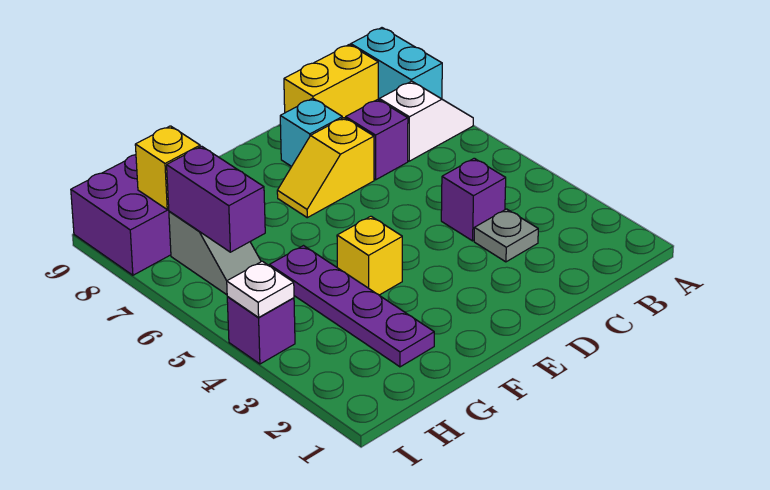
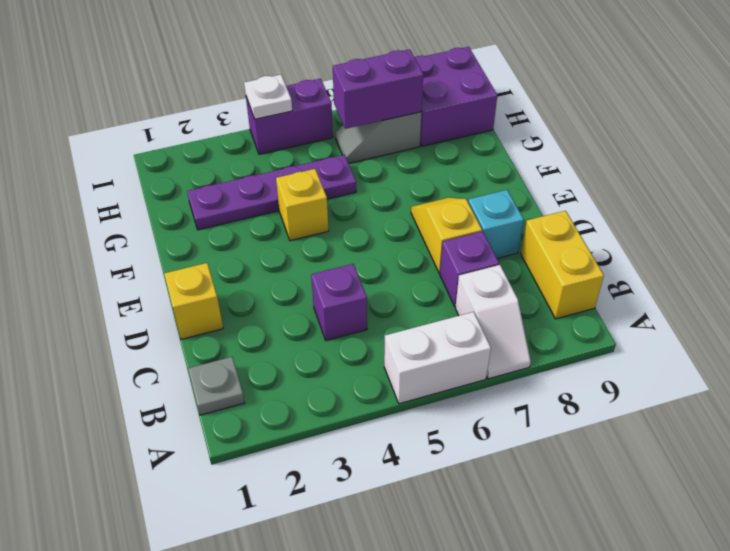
none -> white 1x2 brick [384,312,491,404]
cyan 1x2 brick [351,28,442,100] -> none
grey 1x1 plate [474,209,538,262] -> grey 1x1 plate moved to [188,357,245,415]
yellow 1x1 brick [135,126,200,210] -> yellow 1x1 brick moved to [164,263,223,339]
purple 1x1 brick [227,297,295,364] -> purple 1x2 brick [246,79,333,154]

